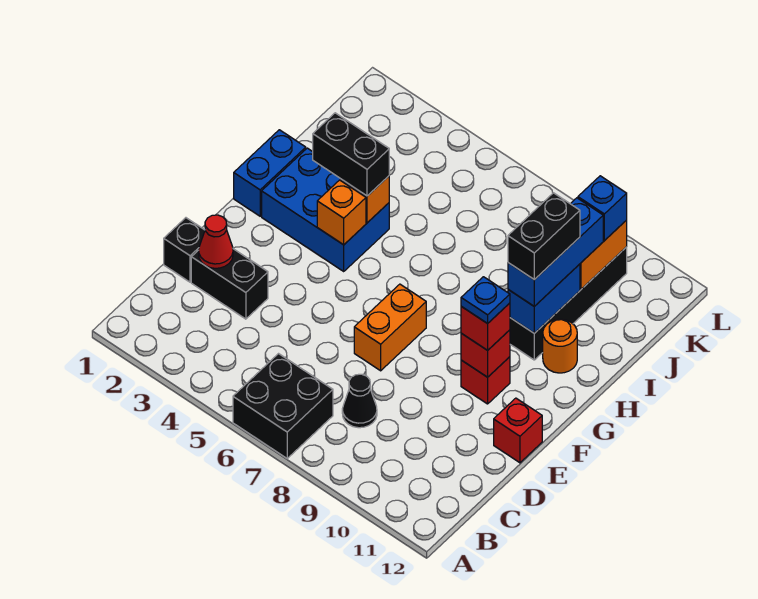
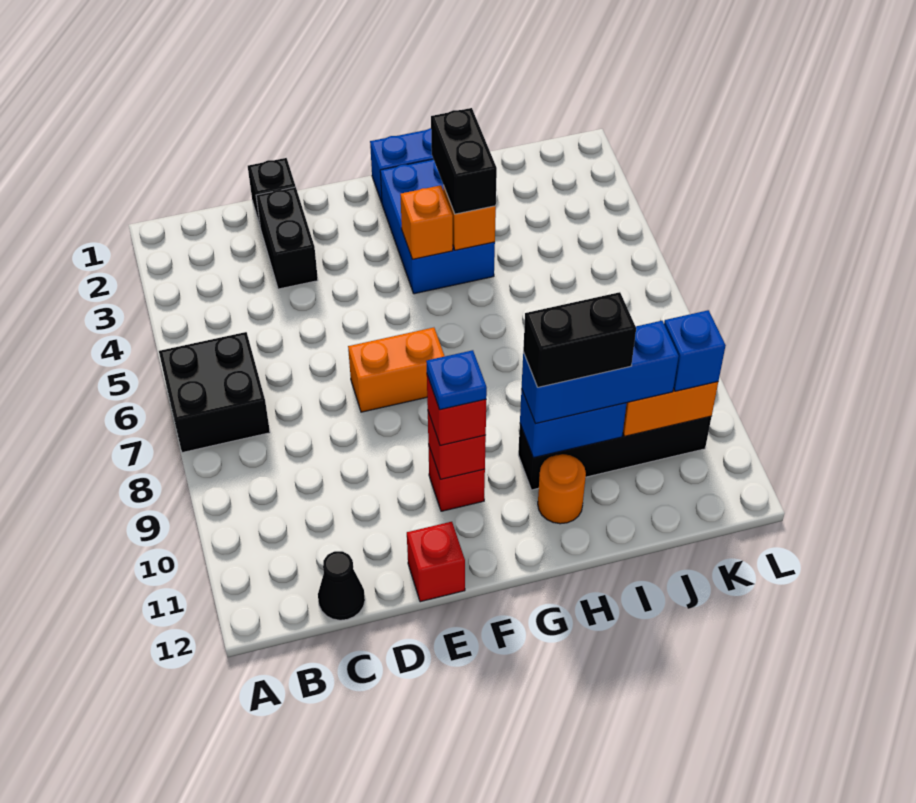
black 1x1 cone [342,374,377,428] -> black 1x1 cone moved to [318,551,365,620]
red 1x1 cone [199,215,233,268] -> none

